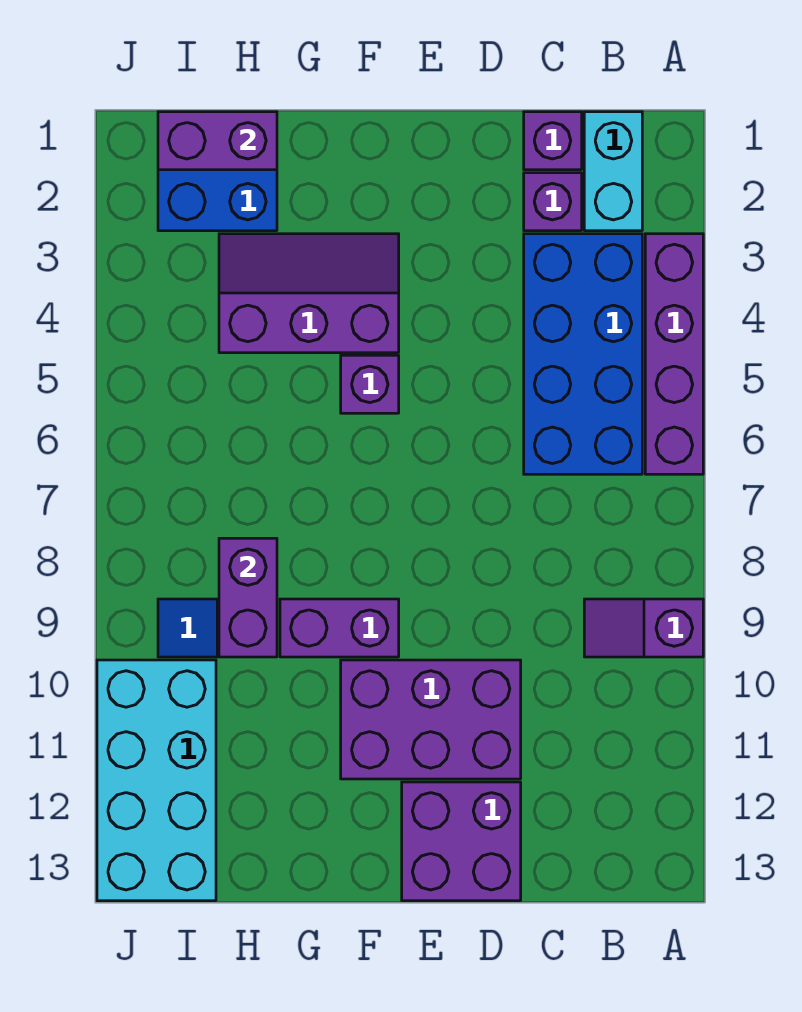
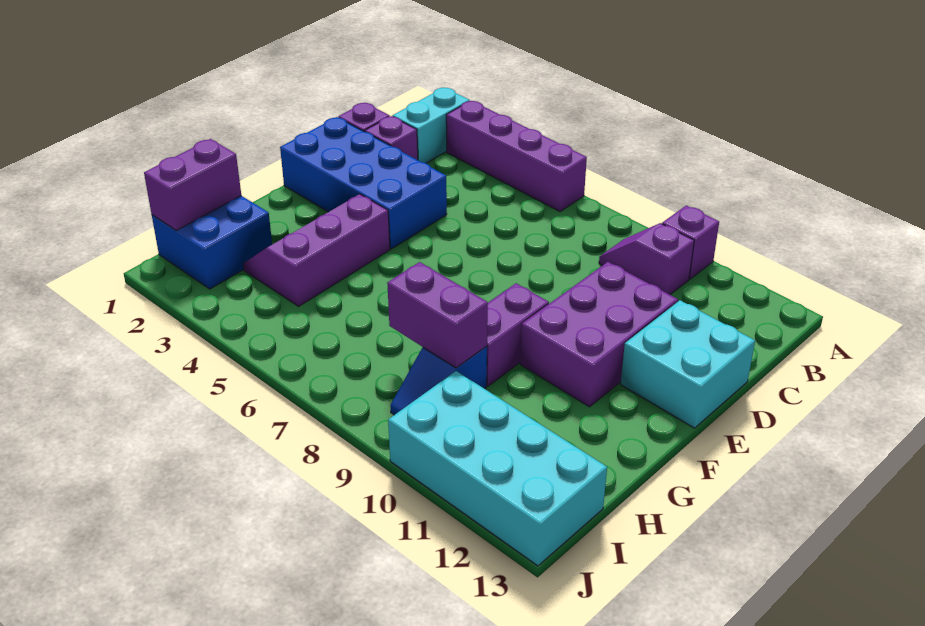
purple 1x2 slope [584,599,703,657] -> purple 1x2 slope turned to [599,223,694,295]
cyan 1x2 brick [584,112,642,231] -> cyan 1x2 brick turned to [392,88,470,163]
blue 2x4 brick [524,234,642,474] -> blue 2x4 brick moved to [280,117,447,249]
purple 2x2 brick [402,782,521,901] -> cyan 2x2 brick [621,300,755,428]
purple 1x1 brick [341,355,399,413] -> purple 1x1 brick moved to [662,205,719,279]

